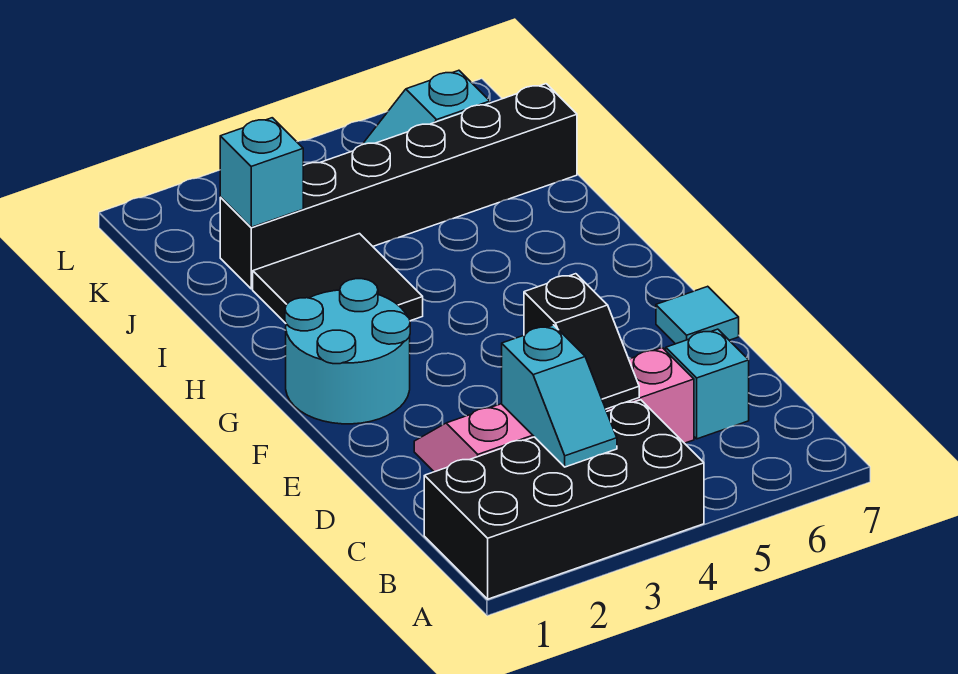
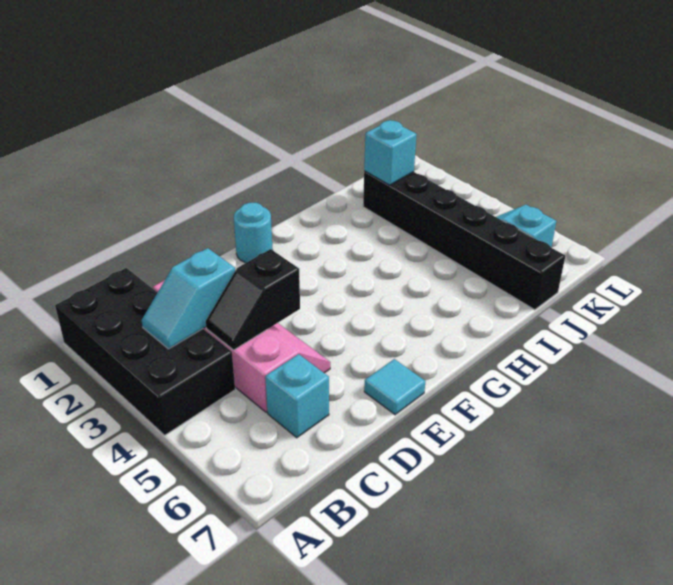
cyan 2x2 round brick [285,279,410,424] -> cyan 1x1 round brick [234,203,273,263]
black 2x2 tile [253,234,423,323] -> none

